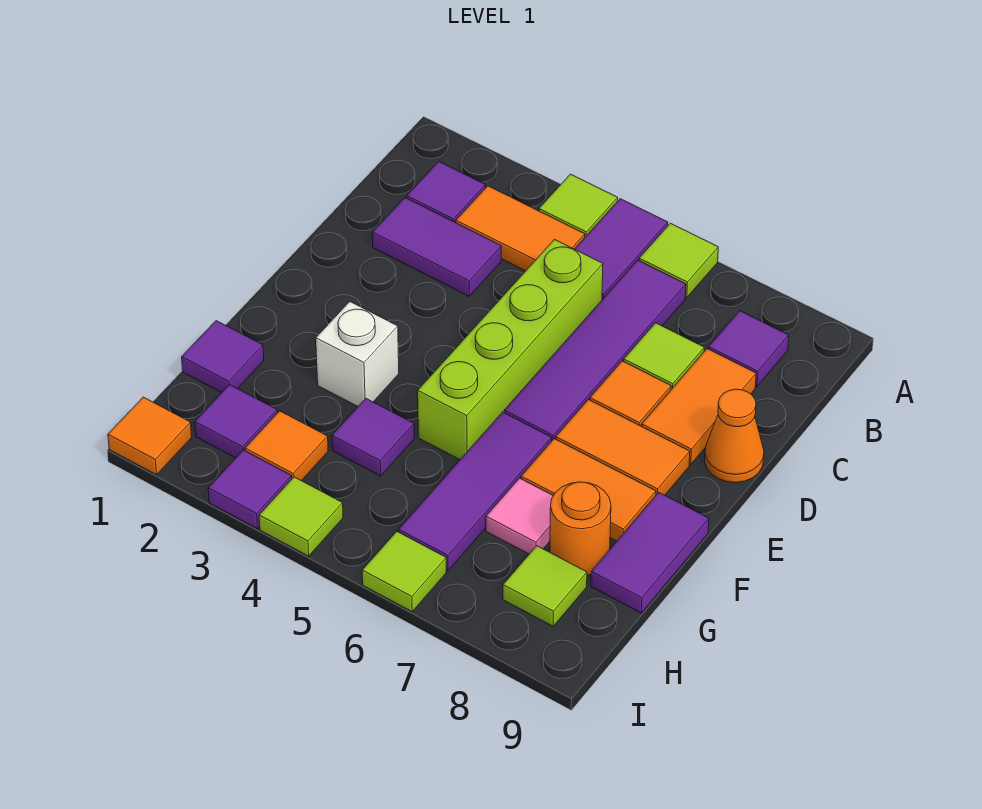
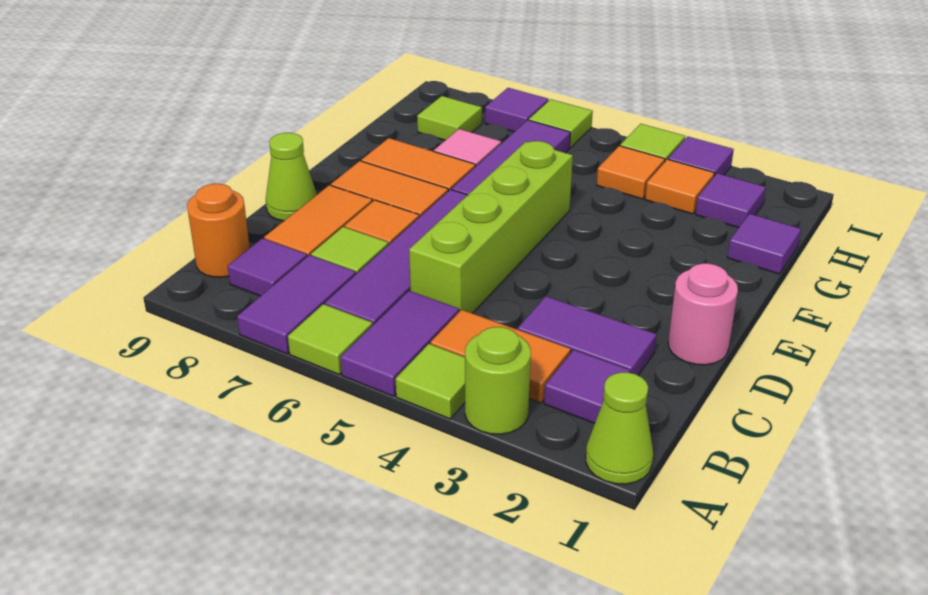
none -> lime 1x1 cone [586,372,653,484]
none -> lime 1x1 round brick [465,327,531,434]
none -> pink 1x1 round brick [668,263,738,365]
orange 1x1 cone [705,389,764,483] -> lime 1x1 cone [266,133,317,221]
white 1x1 brick [316,302,399,406] -> none
purple 1x2 tile [591,492,709,613] -> purple 1x2 tile moved to [237,255,356,354]
purple 1x1 tile [332,398,414,476] -> purple 1x1 tile moved to [485,88,549,132]
orange 1x1 round brick [550,482,611,575] -> orange 1x1 round brick moved to [187,184,250,277]
orange 1x1 tile [108,397,192,475] -> orange 1x1 tile moved to [597,146,665,199]

